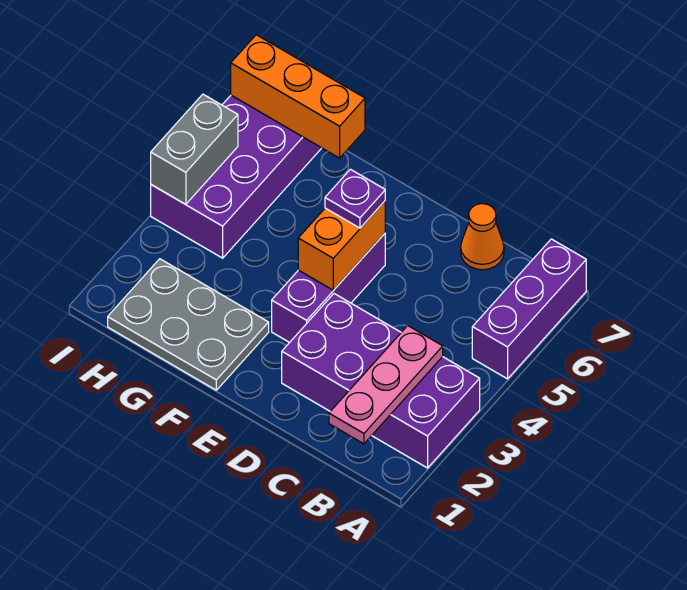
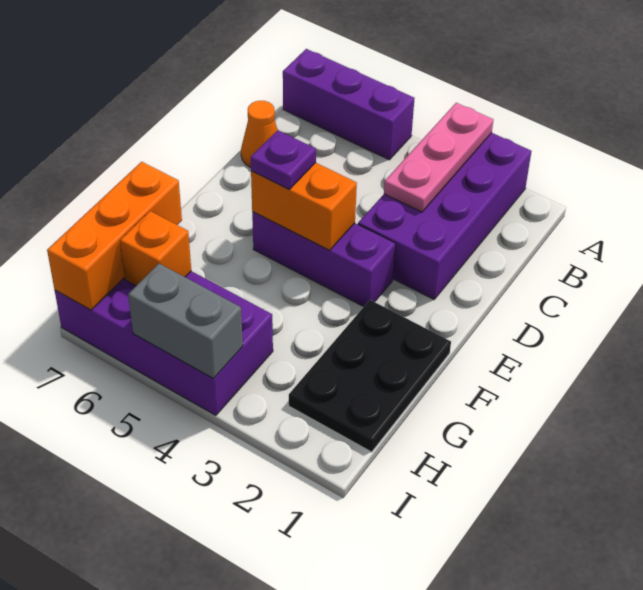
pink 1x3 plate [329,326,443,444] -> pink 1x3 plate turned to [384,103,493,212]
grey 2x3 plate [108,259,269,390] -> black 2x3 plate [289,300,451,452]
none -> orange 1x1 brick [120,211,191,286]

